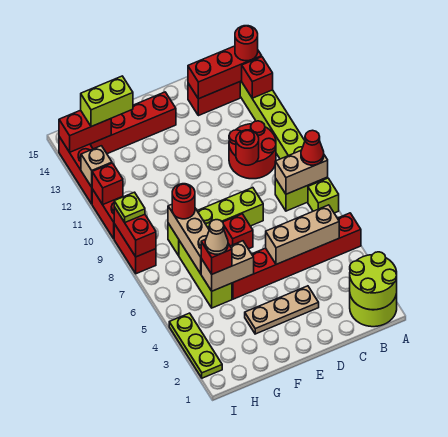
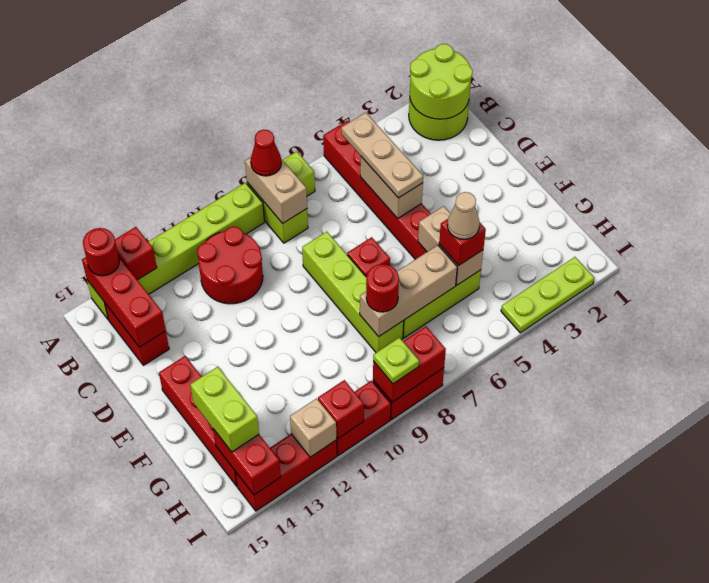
tan 1x3 brick [266,205,339,264] -> tan 1x2 brick [360,157,423,219]
red 1x1 round brick [236,130,259,165] -> none
tan 1x3 plate [245,286,319,334] -> tan 1x3 plate moved to [341,113,423,198]

